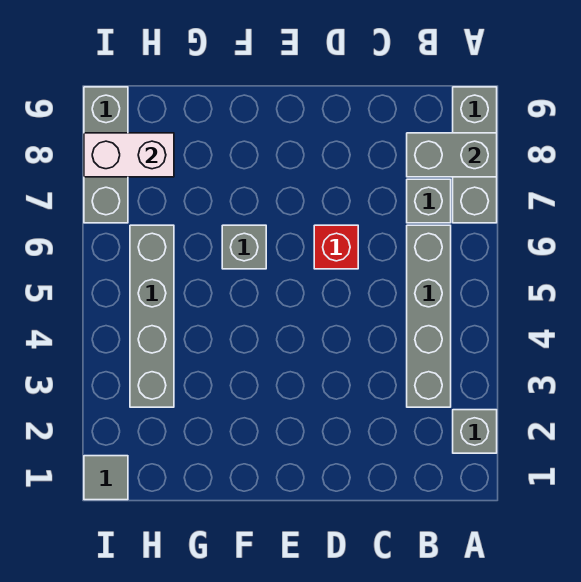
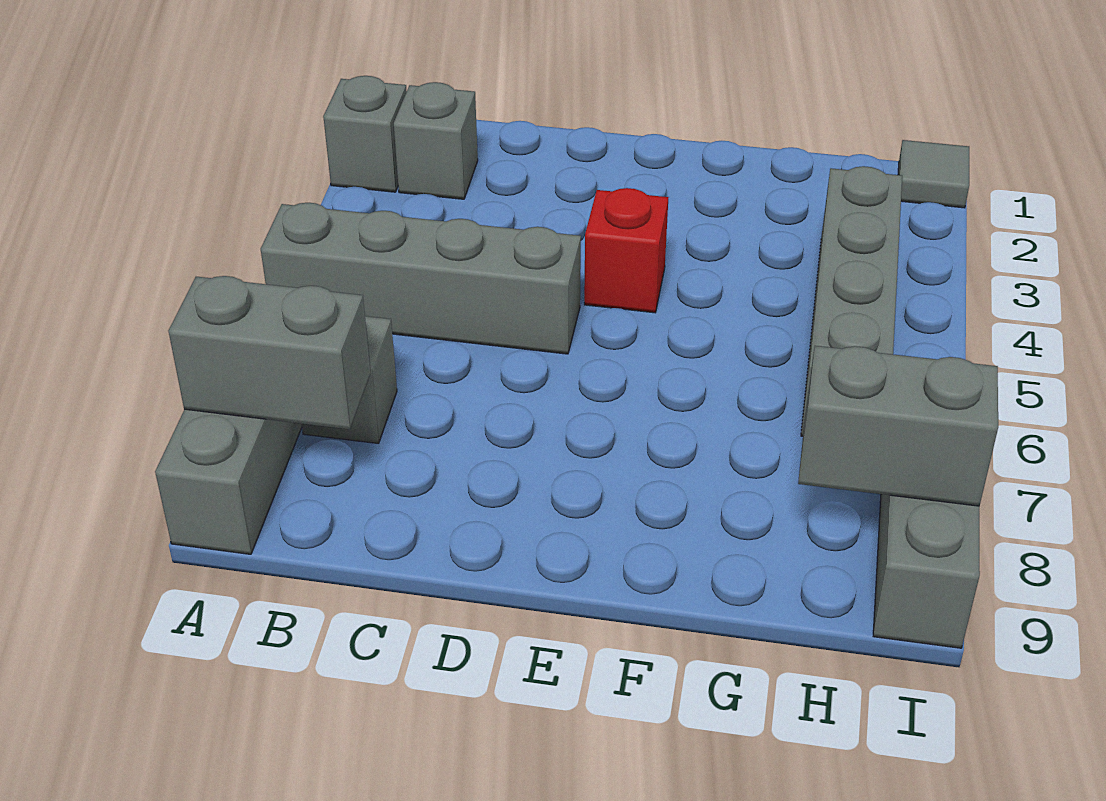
grey 1x4 brick [407,225,451,407] -> grey 1x4 brick turned to [261,203,581,354]
red 1x1 brick [314,225,358,269] -> red 1x1 brick moved to [584,188,668,313]
grey 1x1 brick [222,225,266,269] -> grey 1x1 brick moved to [394,82,478,199]
white 1x2 brick [84,133,174,177] -> grey 1x2 brick [798,346,998,506]

